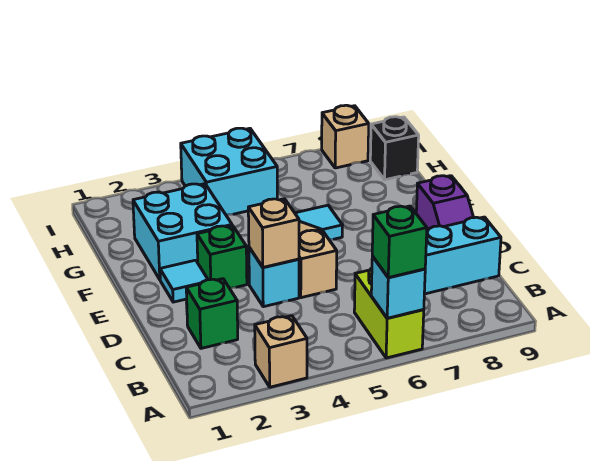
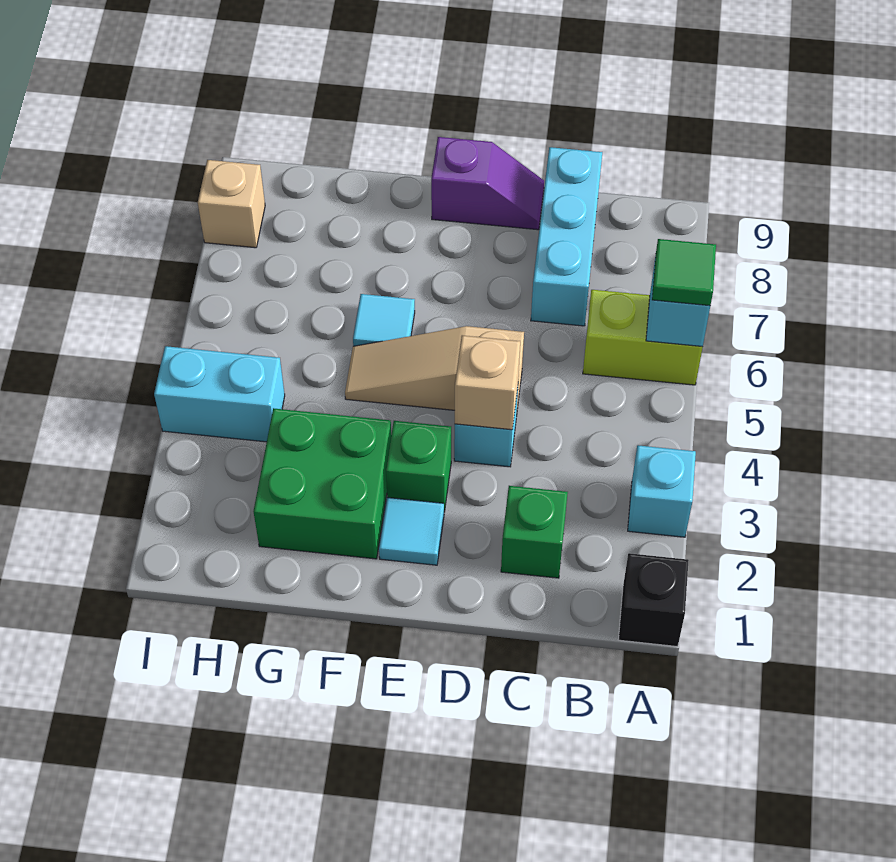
tan 1x1 brick [255,316,307,387] -> cyan 1x1 brick [628,445,696,537]
green 1x1 brick [372,206,427,278] -> green 1x1 tile [652,239,716,306]
cyan 2x2 brick [133,184,232,279] -> green 2x2 brick [254,408,391,559]
cyan 2x2 brick [181,128,277,215] -> cyan 1x2 brick [154,346,285,442]
black 1x1 brick [370,117,419,180] -> black 1x1 brick moved to [619,553,689,647]

